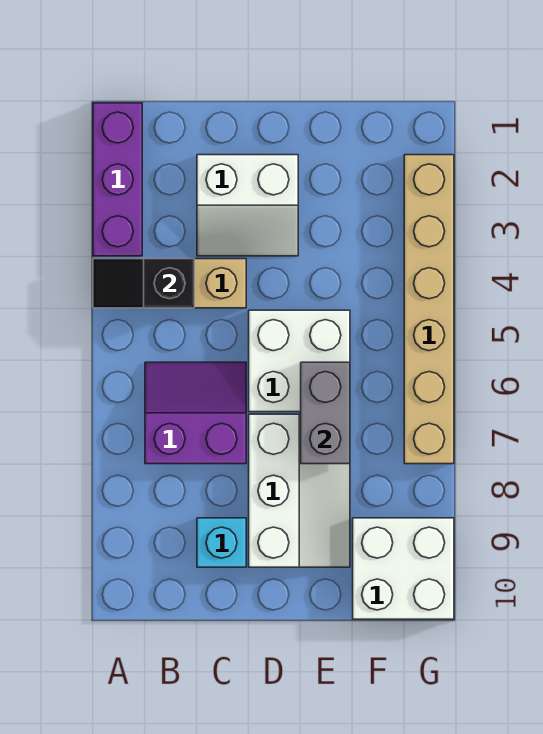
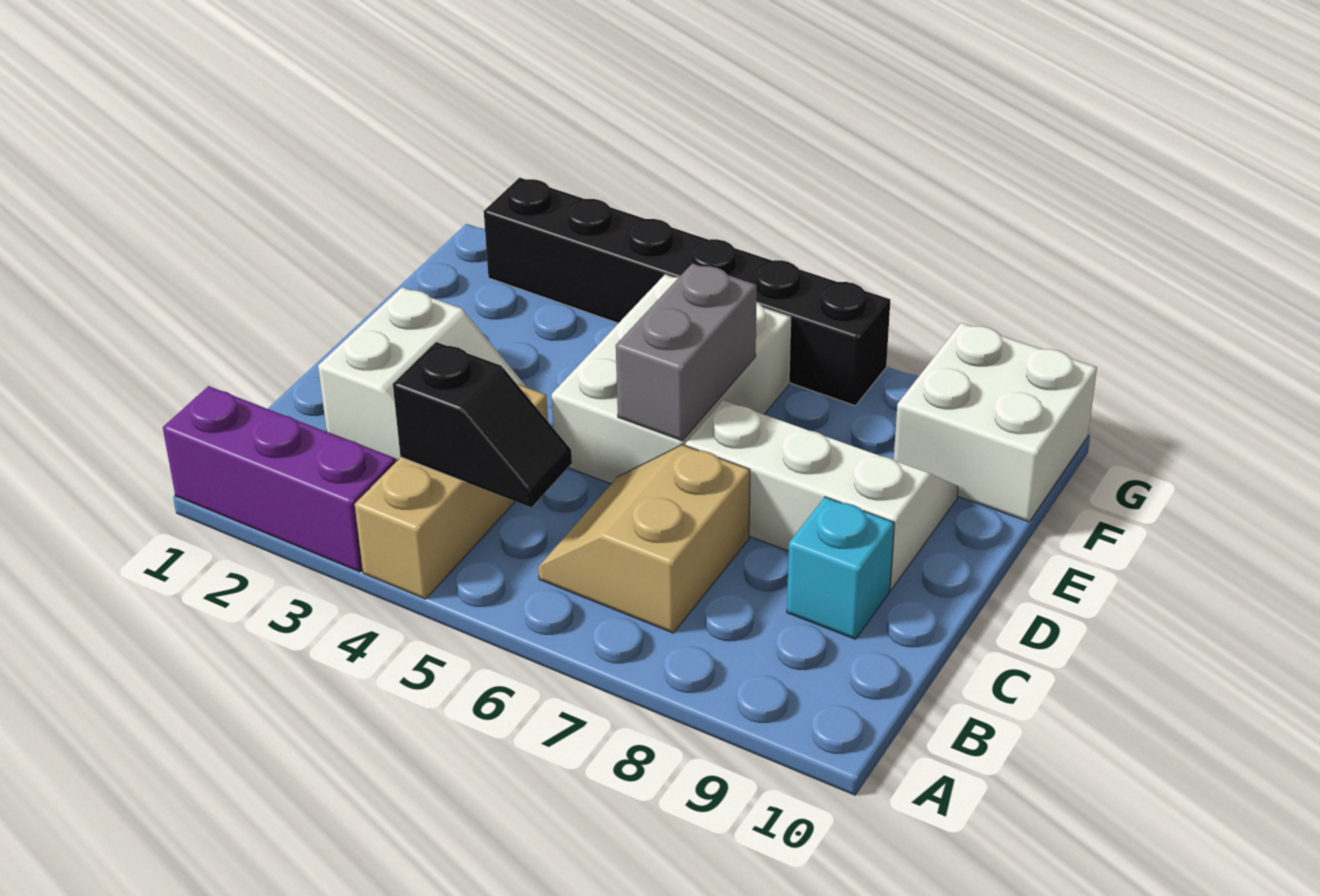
black 1x2 slope [93,259,194,308] -> black 1x2 slope turned to [393,342,572,507]
purple 2x2 slope [145,362,246,464] -> tan 2x2 slope [538,445,750,633]
white 2x2 brick [249,310,350,412] -> white 2x3 brick [552,275,791,484]
grey 1x2 brick [301,362,350,464] -> grey 1x2 brick turned to [616,263,757,441]
tan 1x6 brick [404,155,454,464] -> black 1x6 brick [484,178,890,406]

